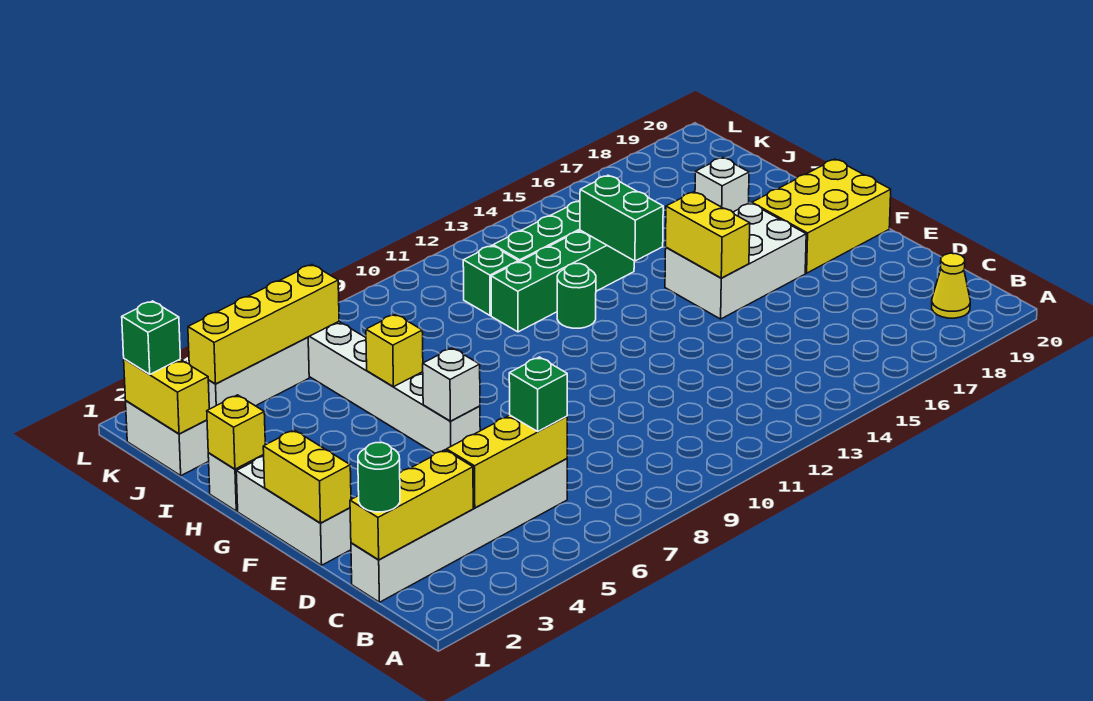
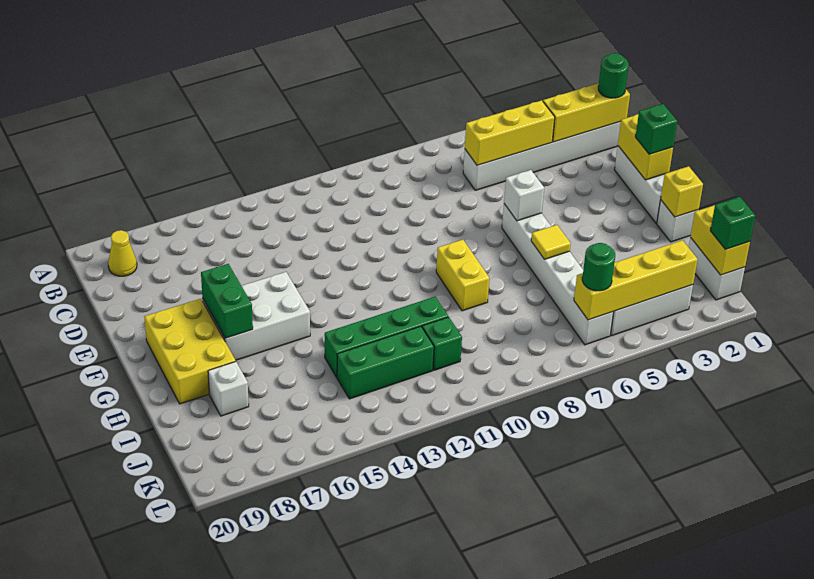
green 1x1 brick [509,357,567,431] -> green 1x1 brick moved to [636,104,677,154]
yellow 1x2 brick [666,192,750,278] -> yellow 1x2 brick moved to [436,240,489,311]
yellow 2x3 brick [752,159,891,273] -> yellow 2x3 brick turned to [144,299,236,404]
yellow 1x1 brick [366,314,423,387] -> yellow 1x1 tile [531,225,571,259]
green 1x1 round brick [557,264,596,328] -> green 1x1 round brick moved to [582,243,615,291]
green 1x2 brick [580,175,663,261] -> green 1x2 brick moved to [201,264,253,338]

